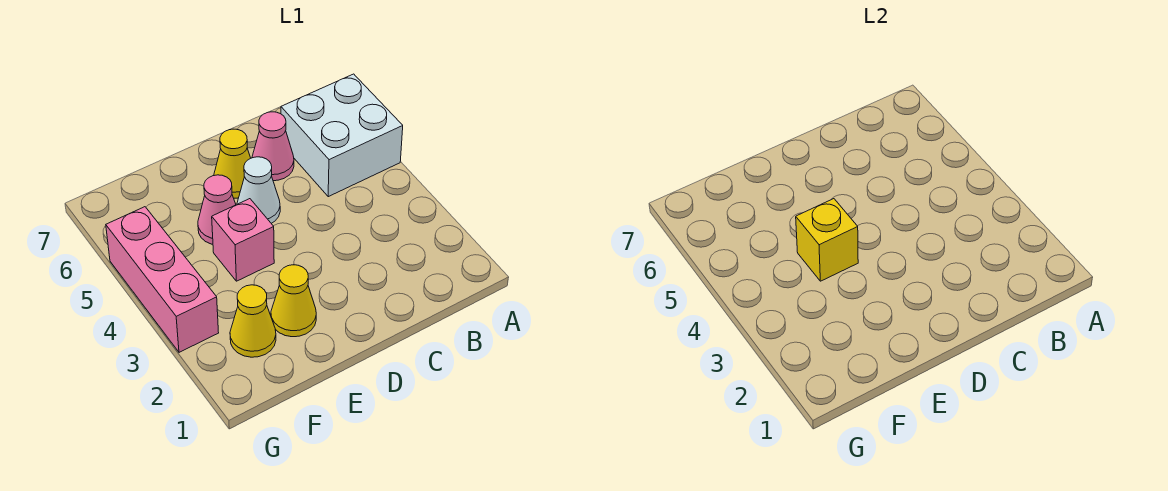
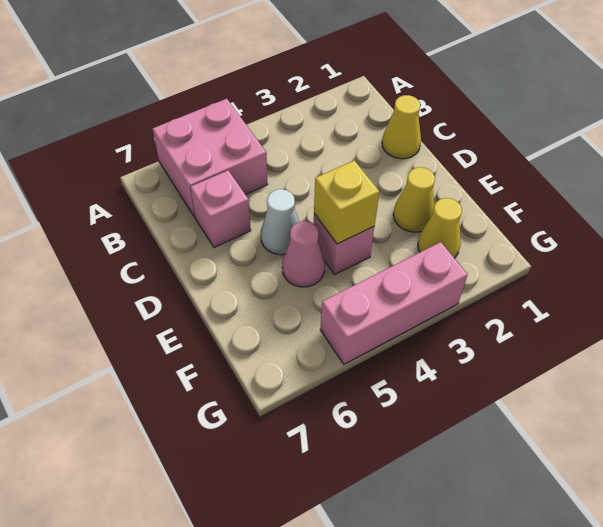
white 2x2 brick [281,74,403,197] -> pink 2x2 brick [153,99,268,217]
pink 1x1 cone [252,112,294,181] -> pink 1x1 brick [190,170,251,247]
yellow 1x1 cone [214,129,251,198] -> yellow 1x1 cone moved to [382,95,421,159]

